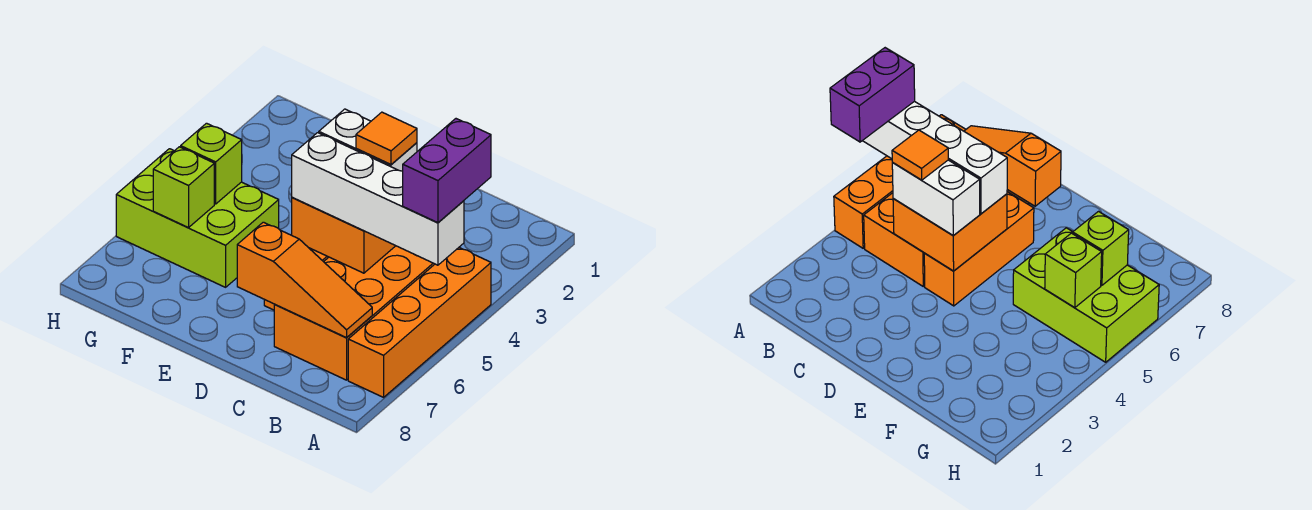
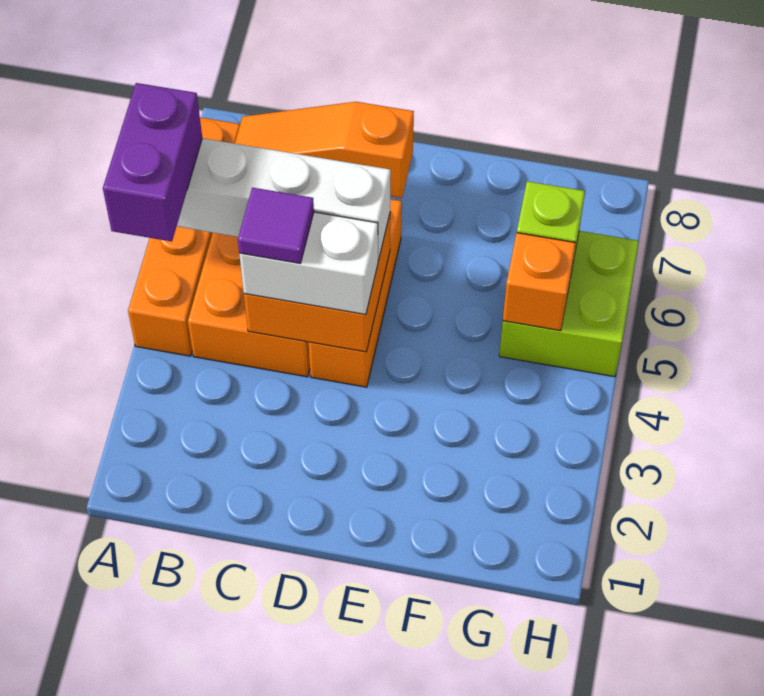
orange 1x1 tile [356,112,417,165] -> purple 1x1 tile [238,188,314,263]
lime 2x3 brick [116,149,279,287] -> lime 2x2 brick [499,231,639,377]
lime 1x1 brick [181,123,242,204] -> orange 1x1 brick [503,233,576,331]

